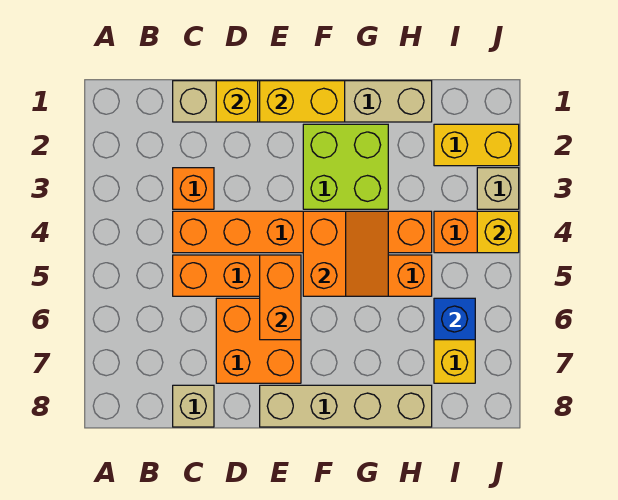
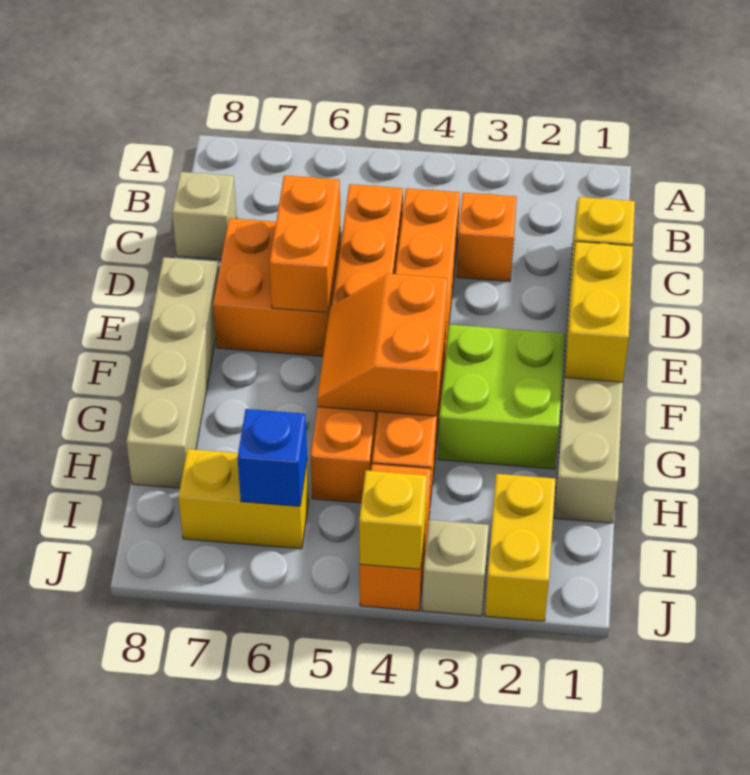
orange 1x2 brick [260,255,301,340] -> orange 1x2 brick turned to [270,175,340,313]
orange 2x2 slope [303,211,388,296] -> orange 2x2 slope turned to [317,274,448,416]

